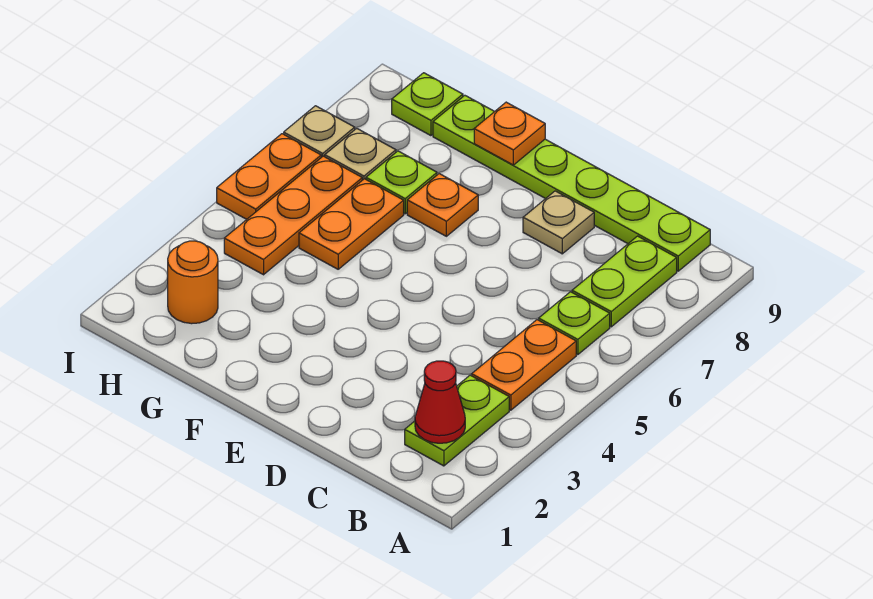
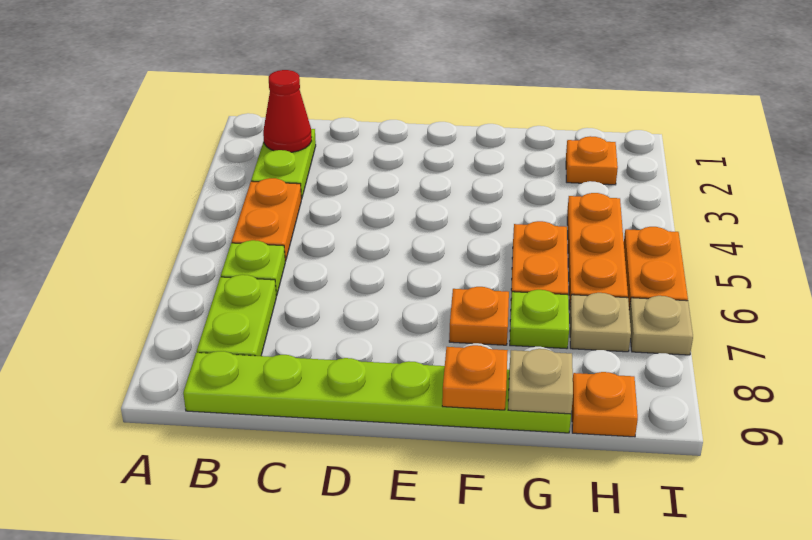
tan 1x1 plate [523,191,594,254] -> tan 1x1 plate moved to [508,349,573,414]
orange 1x1 round brick [168,241,218,324] -> orange 1x1 plate [566,136,618,185]
lime 1x1 plate [392,73,463,136] -> orange 1x1 plate [572,372,638,437]

